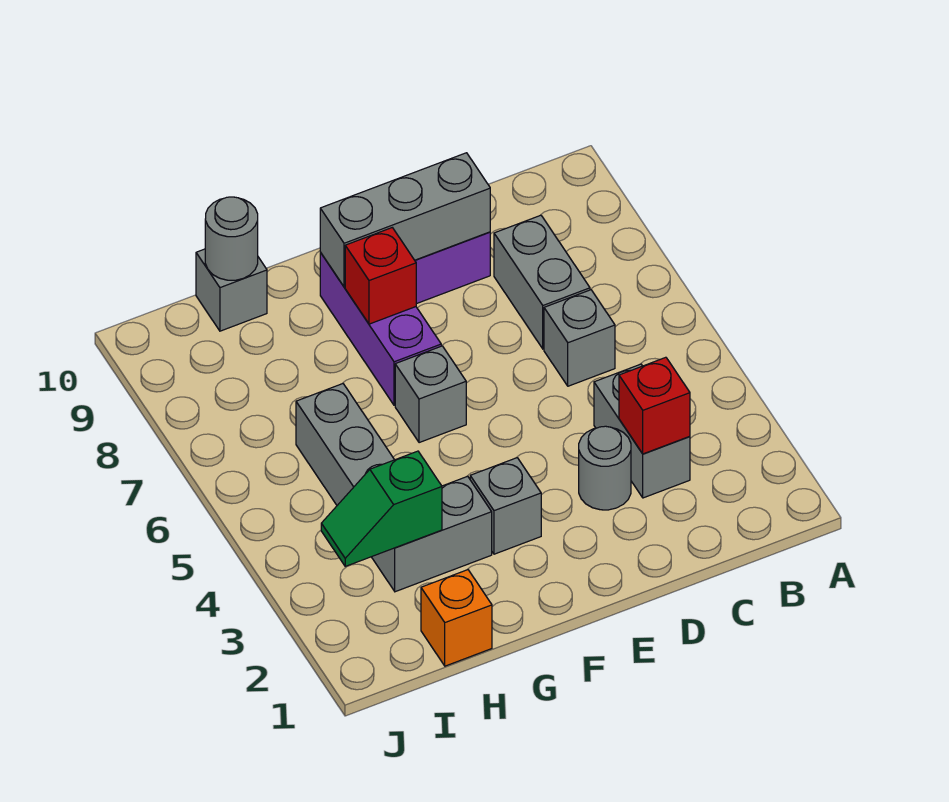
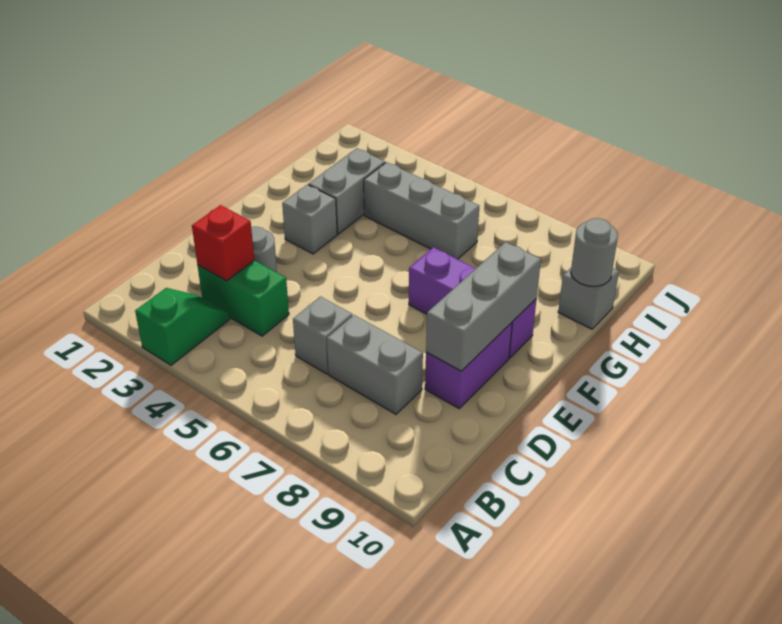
grey 1x2 brick [594,364,690,498] -> green 1x2 brick [198,260,289,336]
grey 1x1 brick [395,346,466,443] -> none
red 1x1 brick [345,228,416,324] -> none
orange 1x1 brick [421,570,492,666] -> none
green 1x2 slope [321,451,442,566] -> green 1x2 slope moved to [135,288,230,365]

